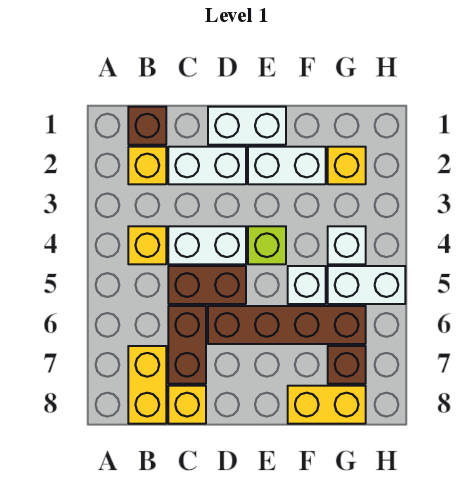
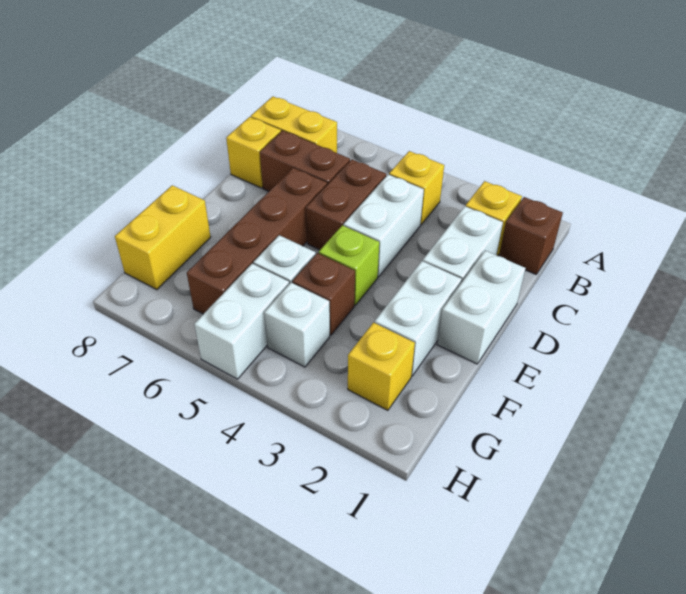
brown 1x1 brick [328,346,366,384] -> brown 1x1 brick moved to [292,253,355,335]

